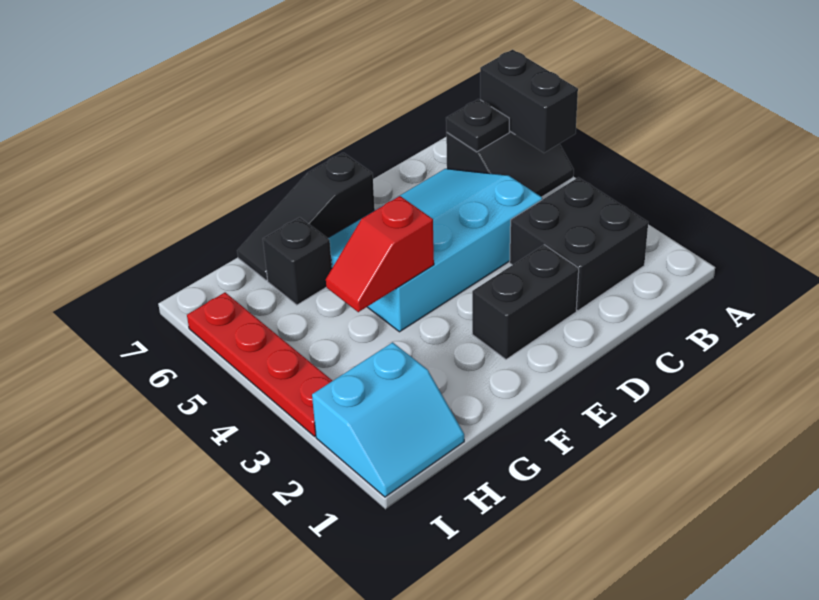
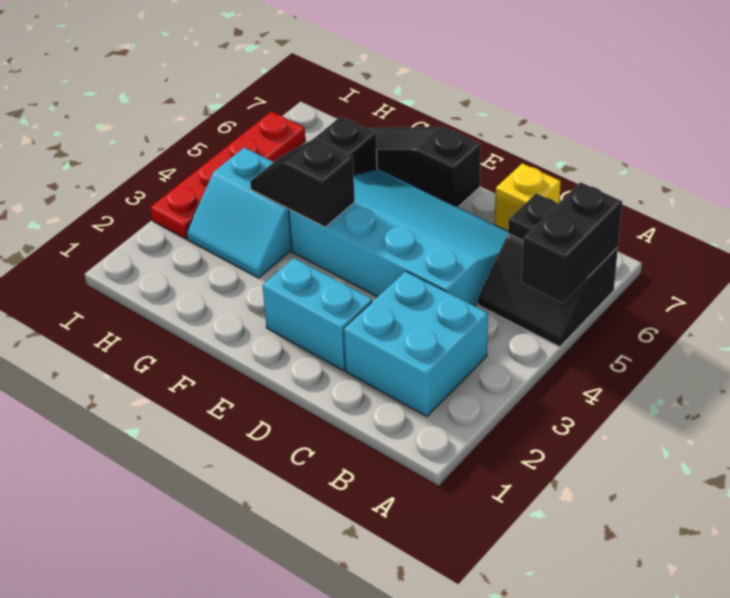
black 2x2 brick [510,177,648,311] -> cyan 2x2 brick [344,271,488,416]
none -> yellow 1x1 brick [495,163,561,231]
black 1x2 brick [472,245,579,359] -> cyan 1x2 brick [263,258,372,370]
red 1x2 slope [326,196,434,312] -> black 1x2 slope [250,139,355,227]
cyan 2x2 slope [312,342,464,497] -> cyan 2x2 slope moved to [187,148,292,278]

